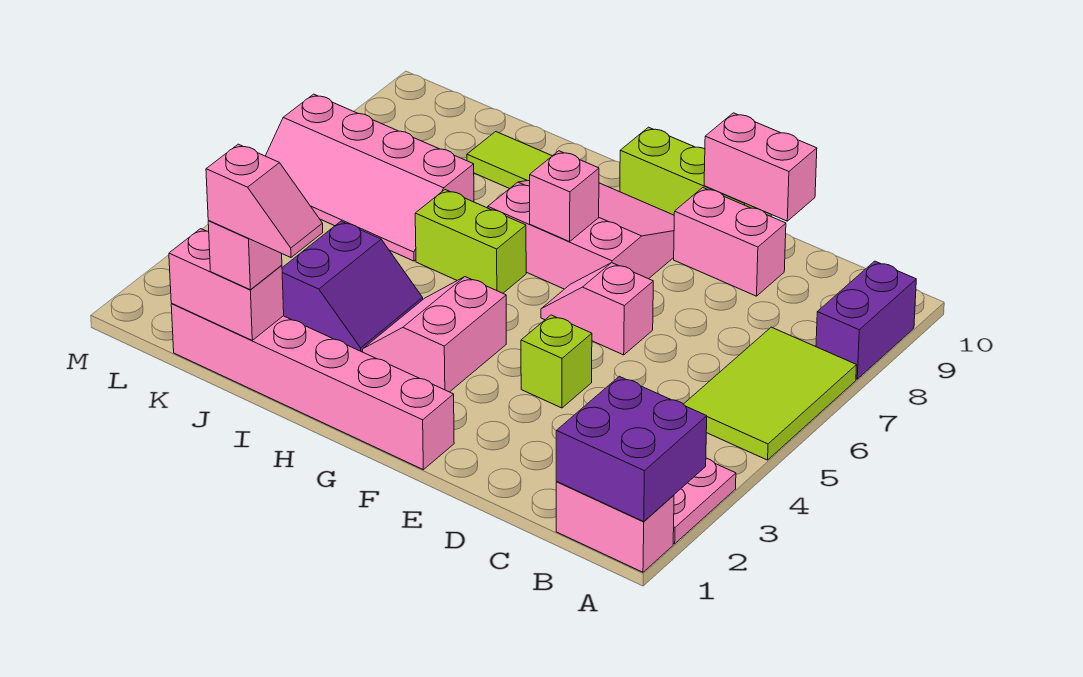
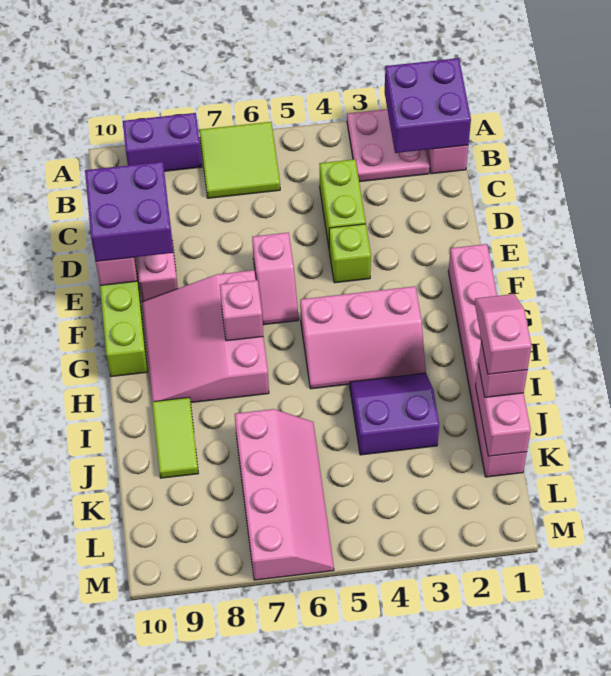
lime 2x3 tile [684,327,857,460] -> lime 2x2 tile [199,122,280,198]
none -> purple 2x2 brick [85,162,173,261]
pink 2x2 slope [363,277,506,392] -> pink 2x3 slope [300,286,426,389]
lime 1x2 brick [415,190,526,293] -> lime 1x2 brick moved to [320,159,366,246]

